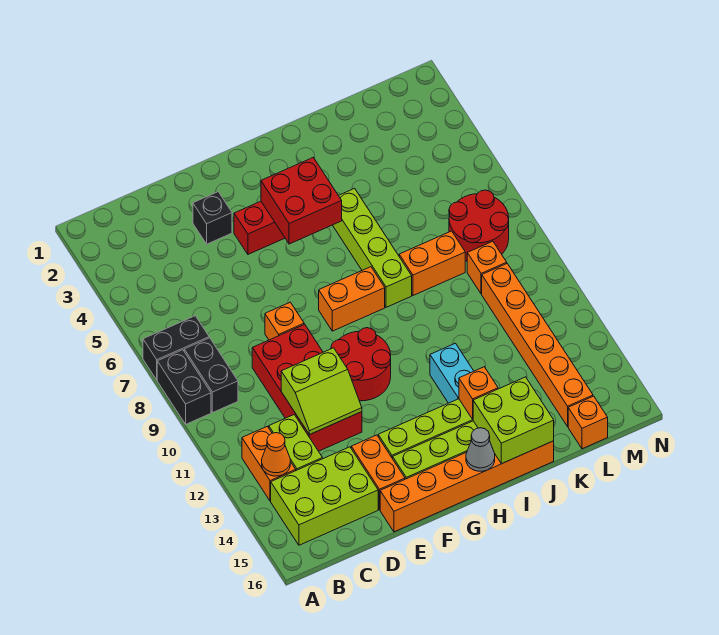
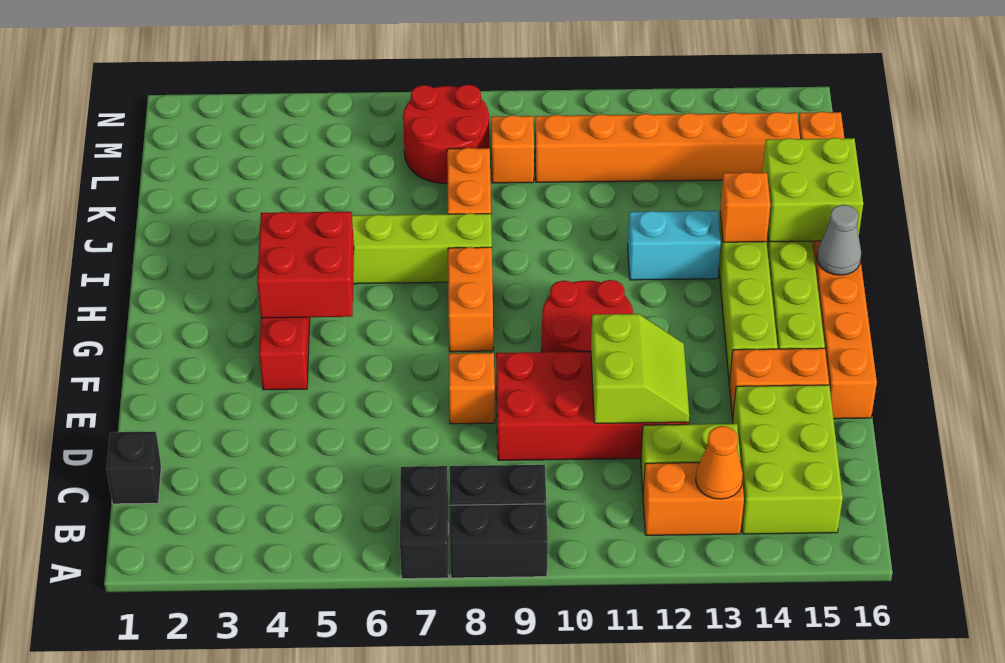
black 1x1 brick [193,192,232,244] -> black 1x1 brick moved to [106,432,161,504]

